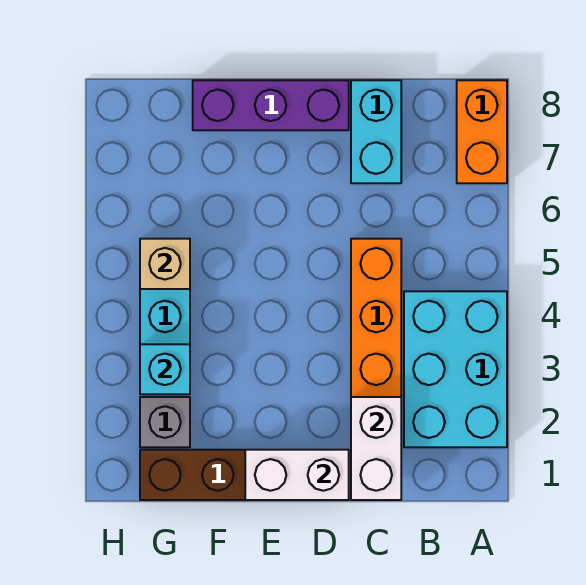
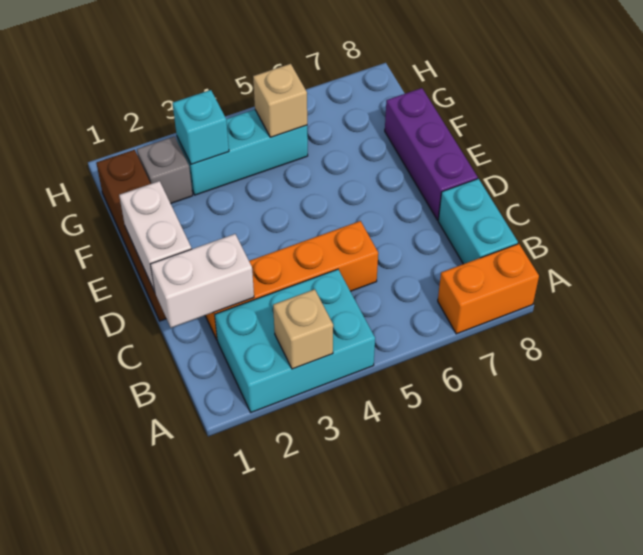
none -> tan 1x1 brick [273,289,333,369]
cyan 1x2 brick [351,80,401,183] -> cyan 1x2 brick turned to [438,179,518,264]

